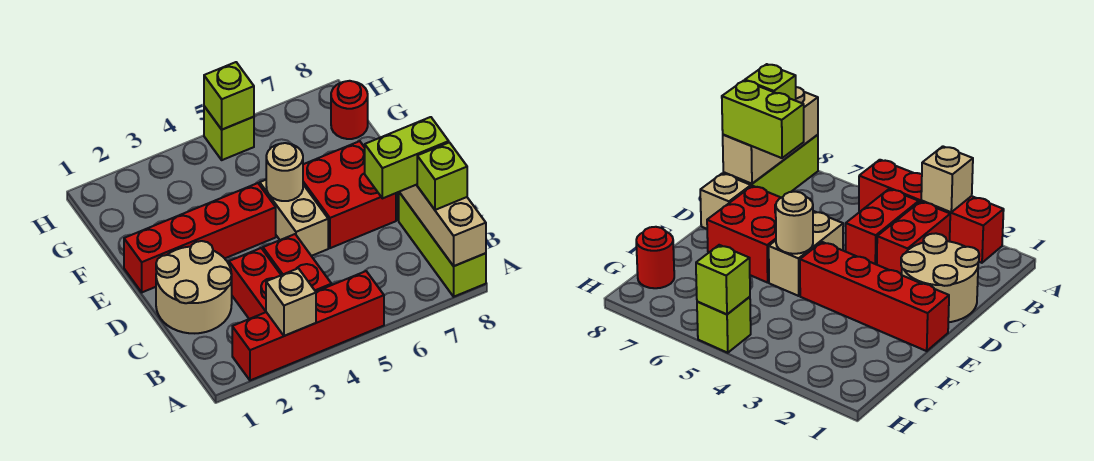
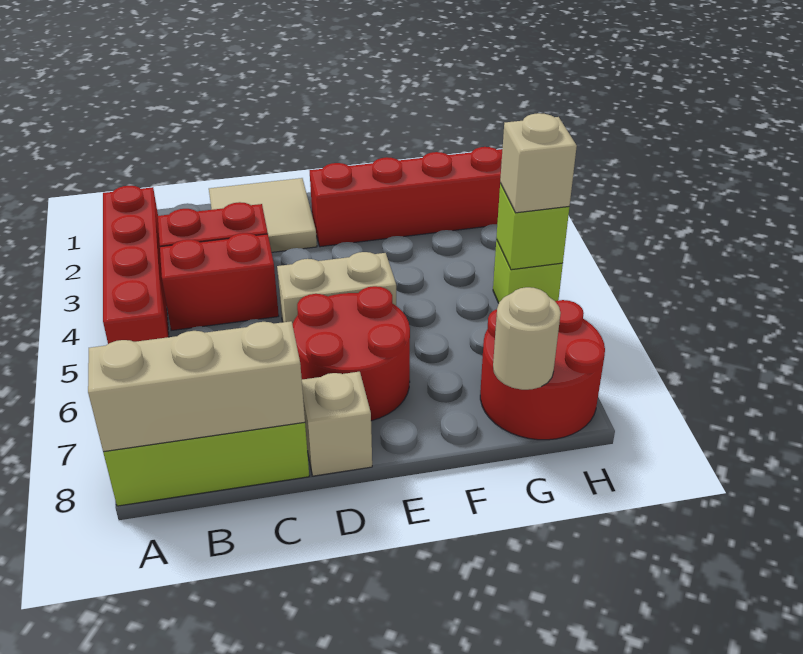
tan 1x1 brick [266,268,316,336] -> tan 1x1 brick moved to [500,113,577,213]
lime 1x1 brick [417,142,467,210] -> none
tan 2x2 round brick [156,241,232,333] -> tan 2x2 tile [209,178,317,252]
lime 1x2 brick [365,117,449,198] -> none
red 2x2 brick [303,141,396,248] -> red 2x2 round brick [292,286,410,421]
red 1x4 brick [124,183,276,292] -> red 1x4 brick turned to [310,147,502,247]
tan 1x1 round brick [266,143,303,201] -> tan 1x1 round brick moved to [493,287,561,390]
red 1x1 round brick [331,81,368,139] -> red 2x2 round brick [480,300,605,440]

